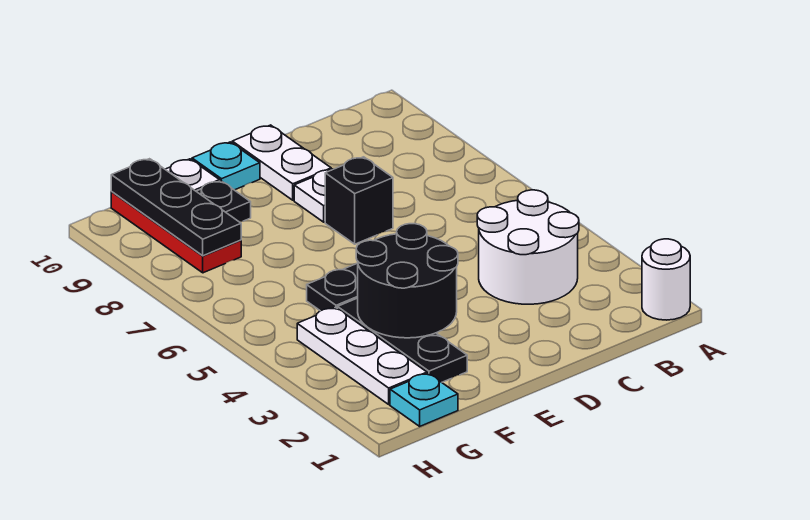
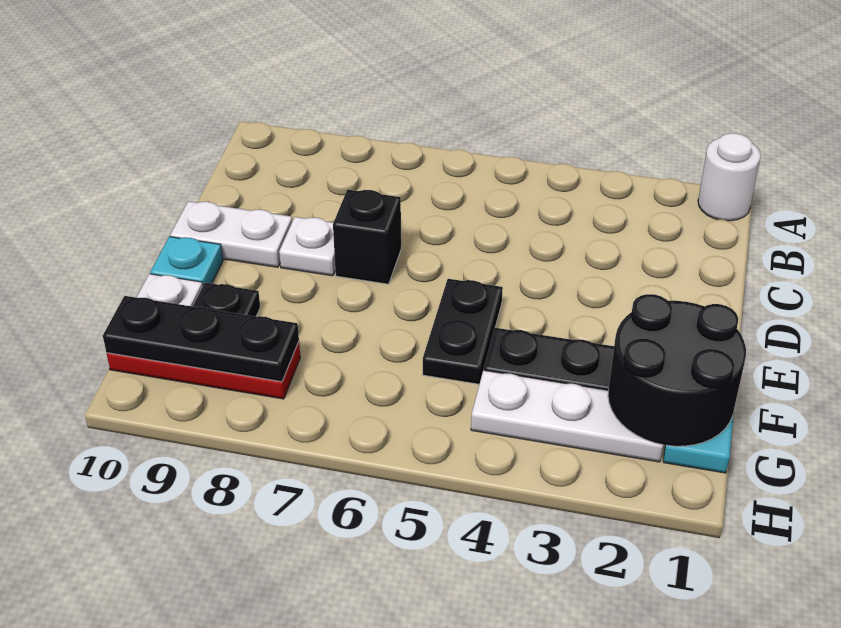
white 2x2 round brick [477,190,579,304] -> none
black 2x2 round brick [356,224,458,338] -> black 2x2 round brick moved to [608,294,746,446]

